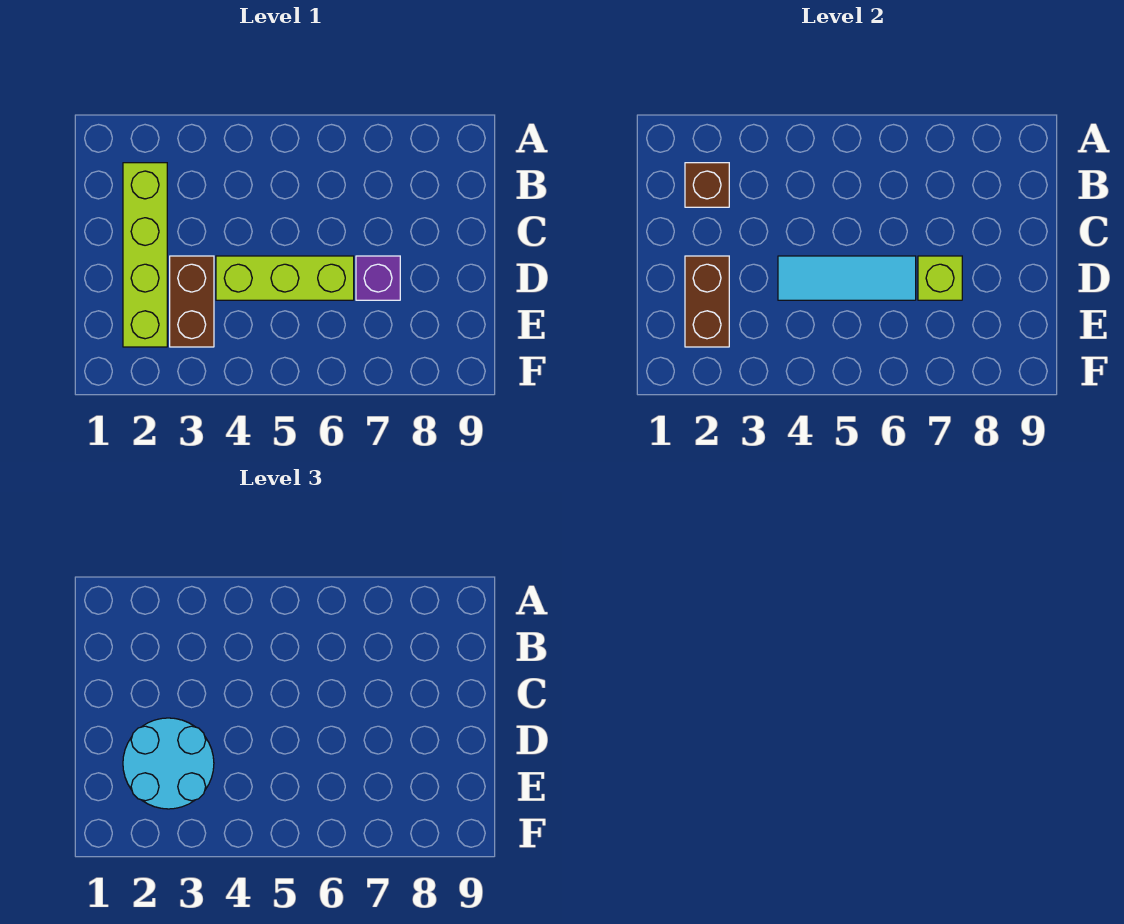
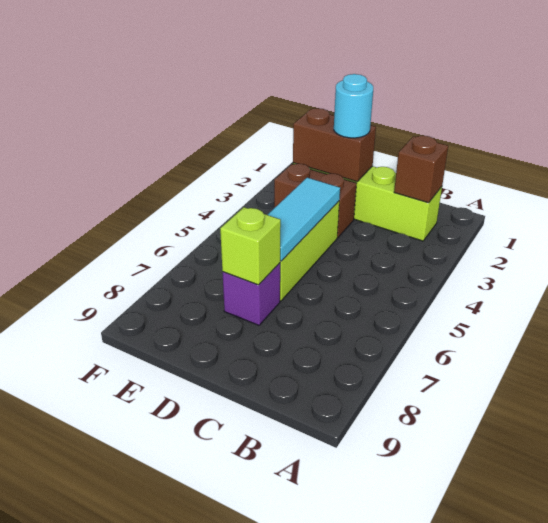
cyan 2x2 round brick [123,718,214,809] -> cyan 1x1 round brick [334,74,373,138]

